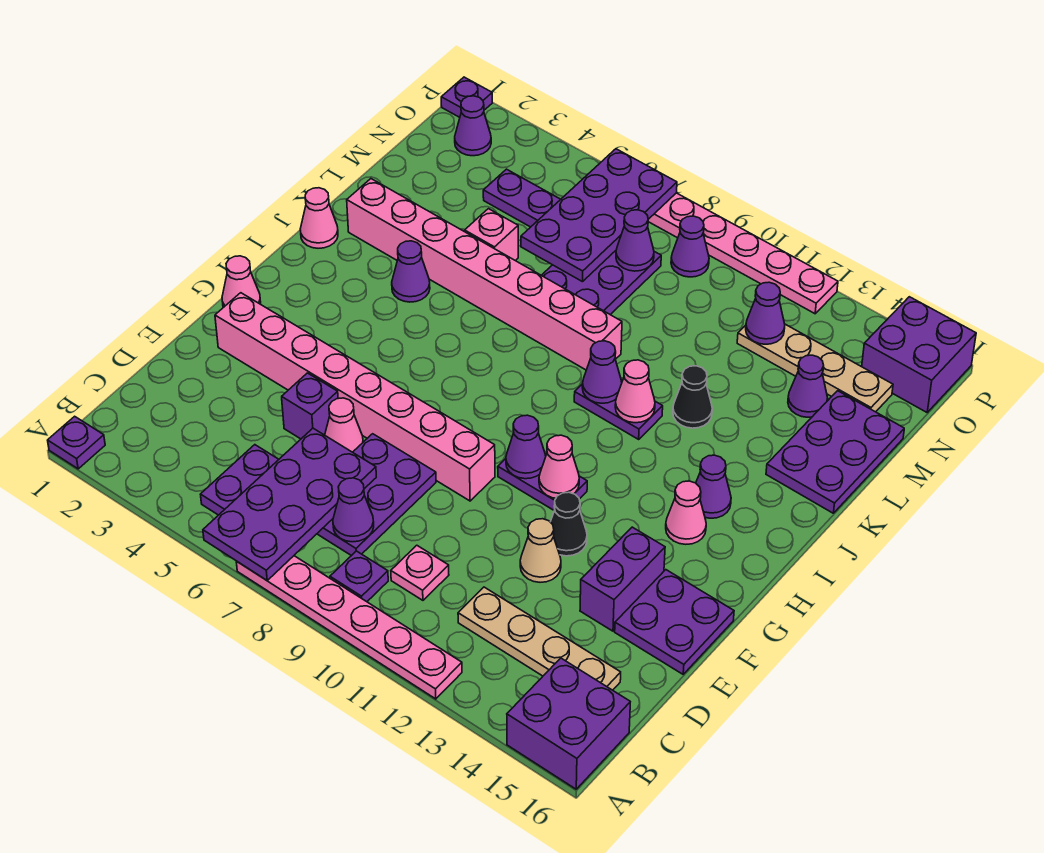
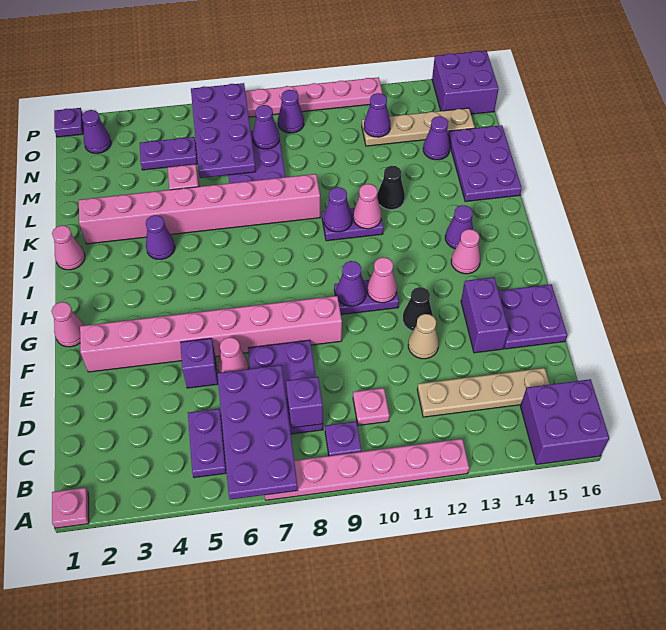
purple 1x1 plate [48,416,105,469] -> pink 1x1 plate [52,488,89,528]
purple 1x1 cone [333,478,374,542] -> purple 1x1 brick [286,377,323,428]

